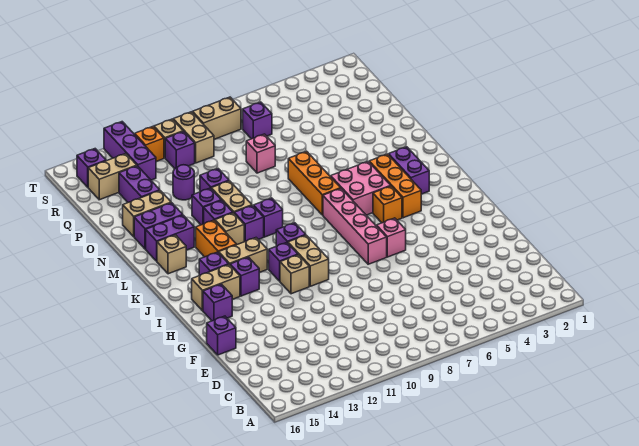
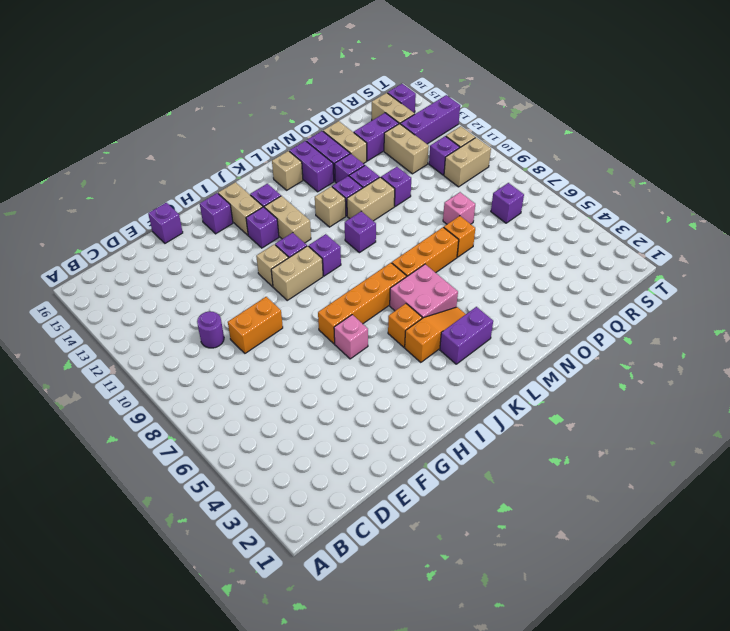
pink 1x4 brick [323,189,387,264] -> orange 1x4 brick [318,263,407,344]
orange 1x3 brick [369,154,421,218] -> orange 1x3 slope [405,307,466,362]
orange 1x2 brick [196,220,236,257] -> orange 1x2 brick moved to [228,297,283,353]
purple 1x1 brick [234,206,264,242] -> purple 1x1 brick moved to [335,154,365,183]
purple 1x1 round brick [173,165,194,200] -> purple 1x1 round brick moved to [197,312,224,348]
tan 1x2 brick [193,97,241,139] -> tan 1x2 brick moved to [384,124,429,174]
orange 1x1 brick [135,127,164,161] -> orange 1x1 brick moved to [444,216,475,257]

